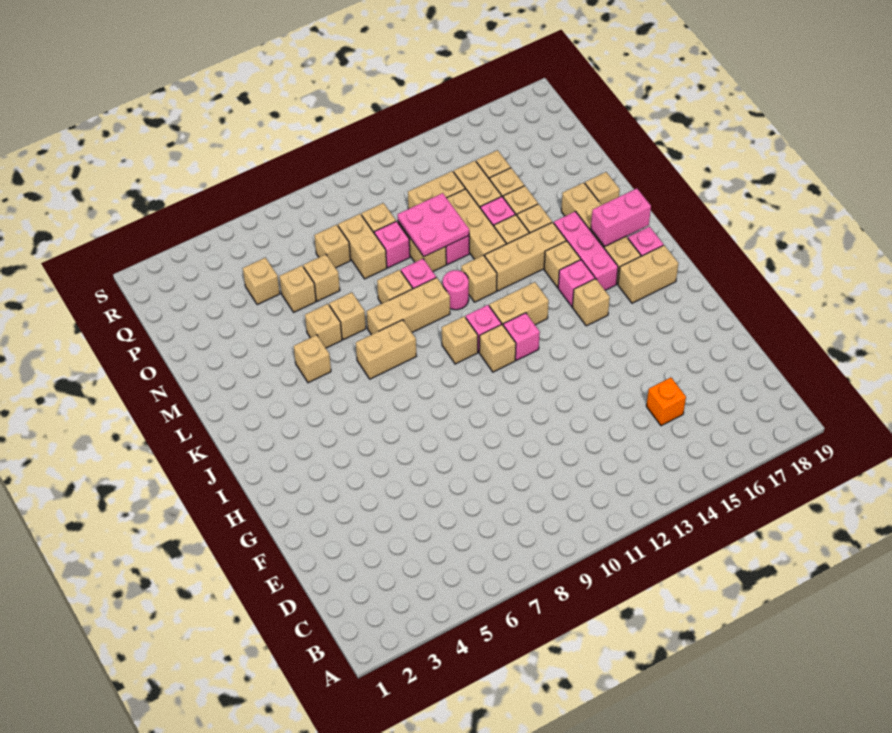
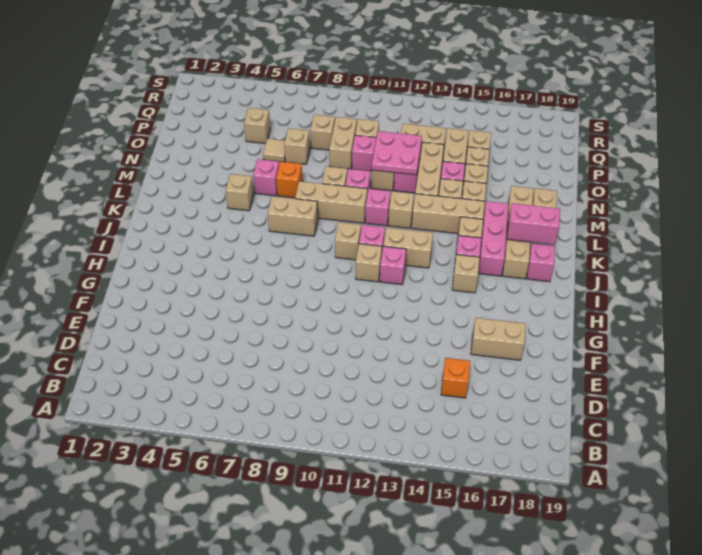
tan 1x2 brick [618,245,678,303] -> tan 1x2 brick moved to [471,318,526,360]
pink 1x1 round brick [443,270,469,310] -> pink 1x1 brick [365,189,391,226]
tan 1x1 brick [305,304,342,348] -> pink 1x1 brick [253,159,279,196]
tan 1x1 brick [329,292,366,340] -> orange 1x1 brick [276,162,303,198]
tan 1x1 brick [279,266,316,312] -> tan 1x1 tile [263,139,285,162]

